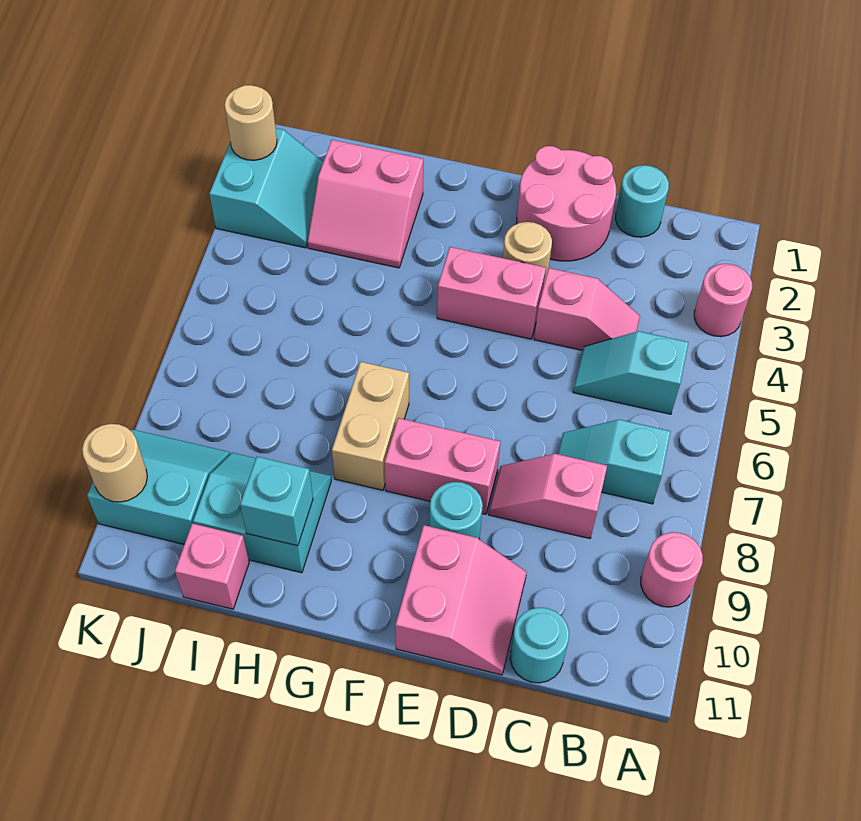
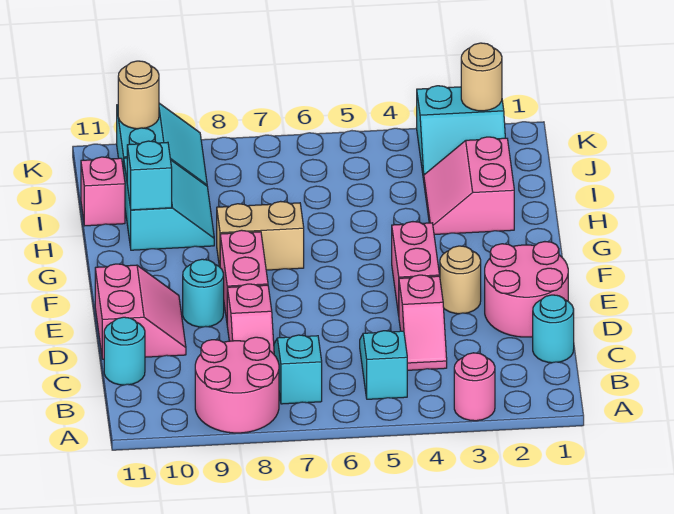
pink 1x1 round brick [641,532,703,607] -> pink 2x2 round brick [195,337,279,433]
pink 1x2 slope [489,454,607,539] -> pink 1x2 slope turned to [227,284,274,354]
pink 2x2 slope [395,525,527,675] -> pink 2x2 slope turned to [95,264,186,359]

